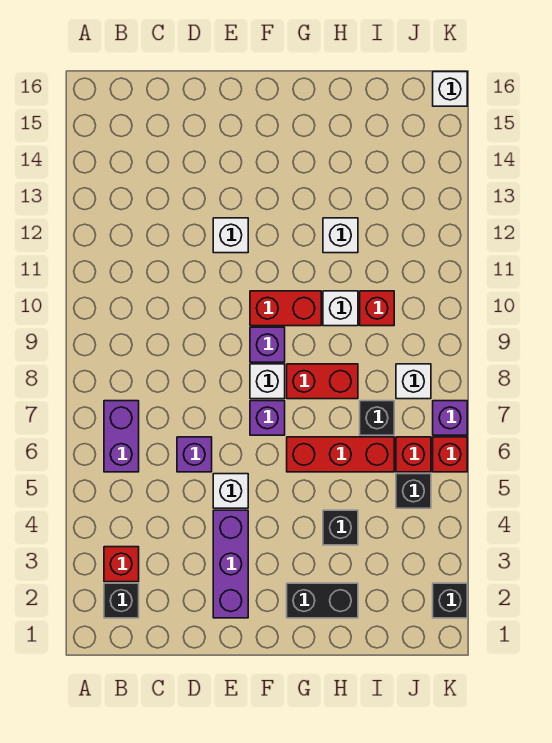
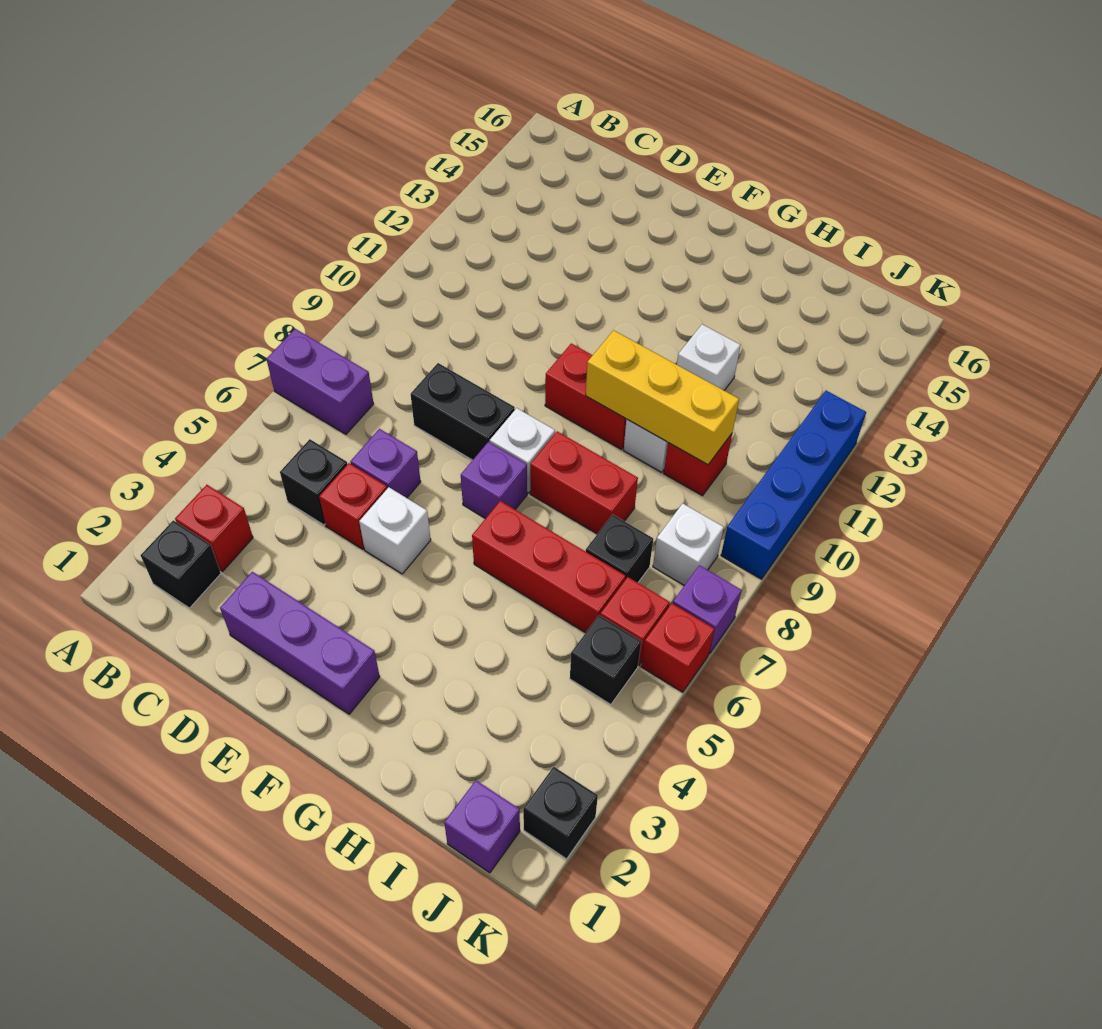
purple 1x2 brick [104,401,139,472] -> purple 1x2 brick turned to [266,329,374,434]
none -> red 1x1 brick [319,463,387,549]
purple 1x3 brick [213,510,248,618] -> purple 1x3 brick turned to [220,572,380,714]
white 1x1 brick [213,218,248,253] -> none
purple 1x1 brick [250,327,285,362] -> purple 1x1 brick moved to [444,780,520,873]
black 1x2 brick [287,583,358,618] -> black 1x2 brick moved to [411,363,515,460]
none -> yellow 1x3 brick [586,330,739,465]
black 1x1 brick [323,510,358,545] -> black 1x1 brick moved to [280,439,347,525]
none -> blue 1x4 brick [721,391,866,579]
white 1x1 brick [433,72,467,106] -> none

